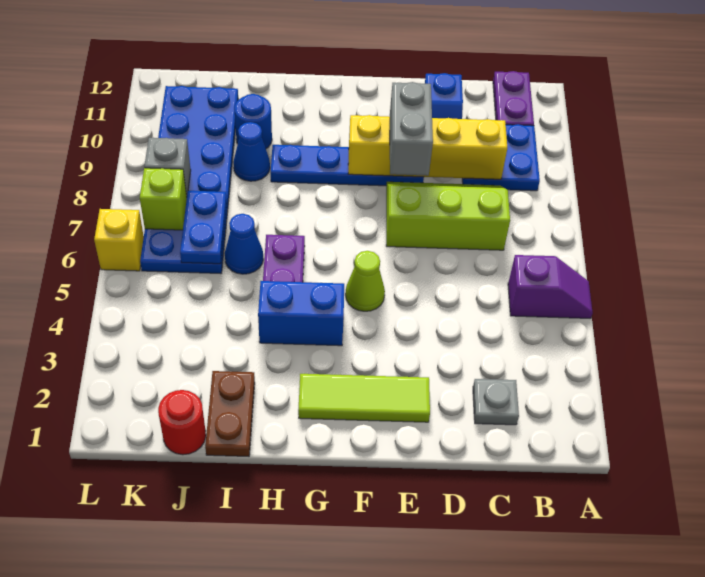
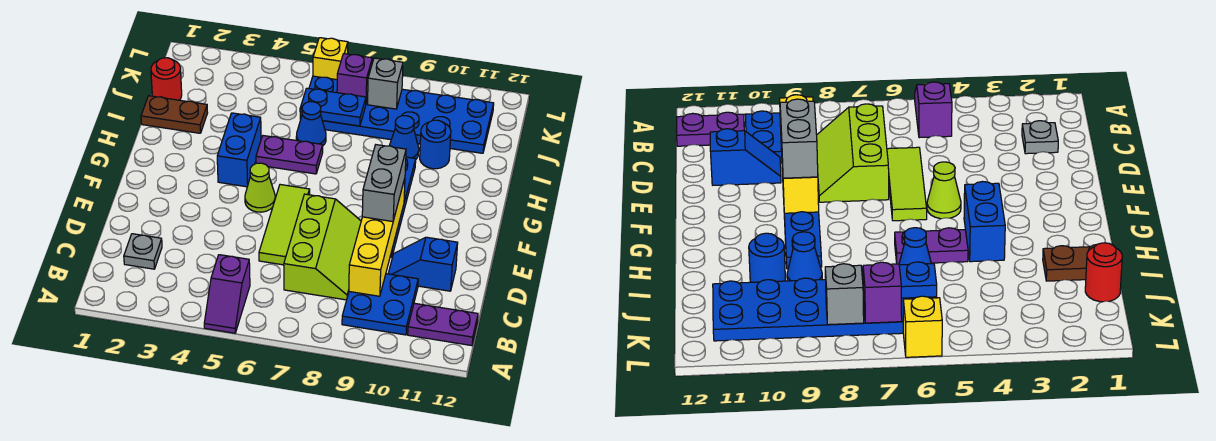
lime 1x3 tile [298,374,430,422] -> lime 1x3 tile moved to [259,185,310,265]
grey 1x2 brick [390,82,433,176] -> grey 1x2 brick turned to [362,145,406,222]
lime 1x1 brick [140,168,187,230] -> purple 1x1 brick [337,54,372,103]

